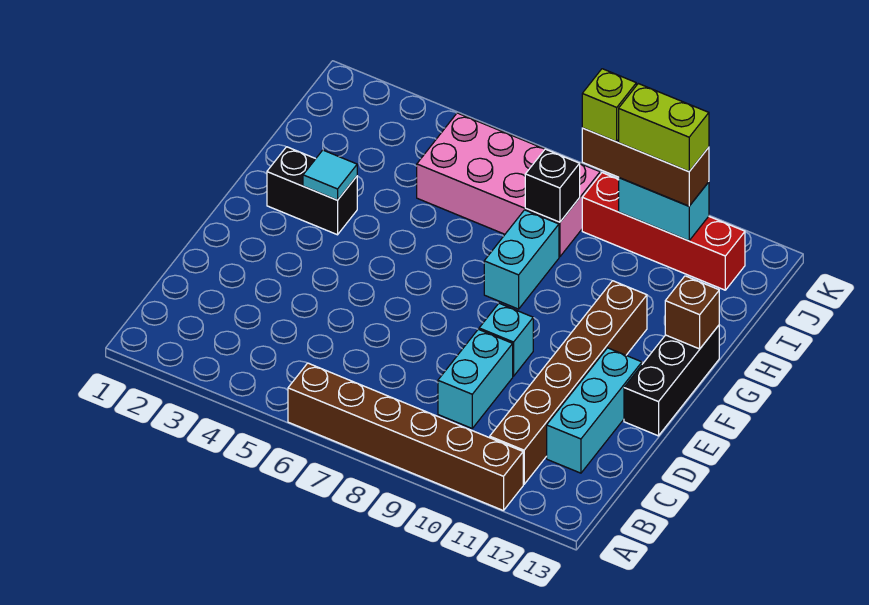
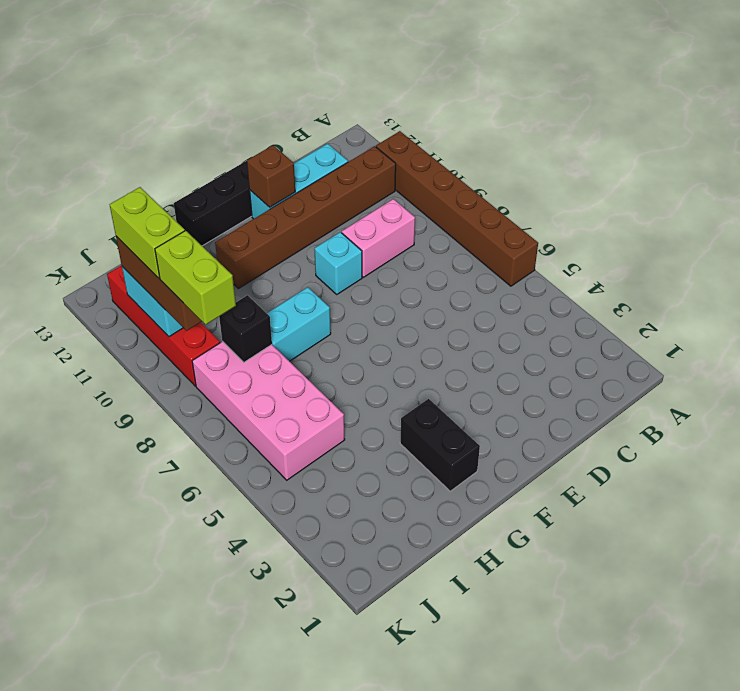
cyan 1x2 brick [438,329,513,428] -> pink 1x2 brick [342,199,415,277]
cyan 1x1 tile [303,150,357,200] -> none
brown 1x1 brick [665,276,719,349] -> brown 1x1 brick moved to [247,145,295,207]
lime 1x1 brick [582,69,636,142] -> lime 1x2 brick [155,231,236,324]

